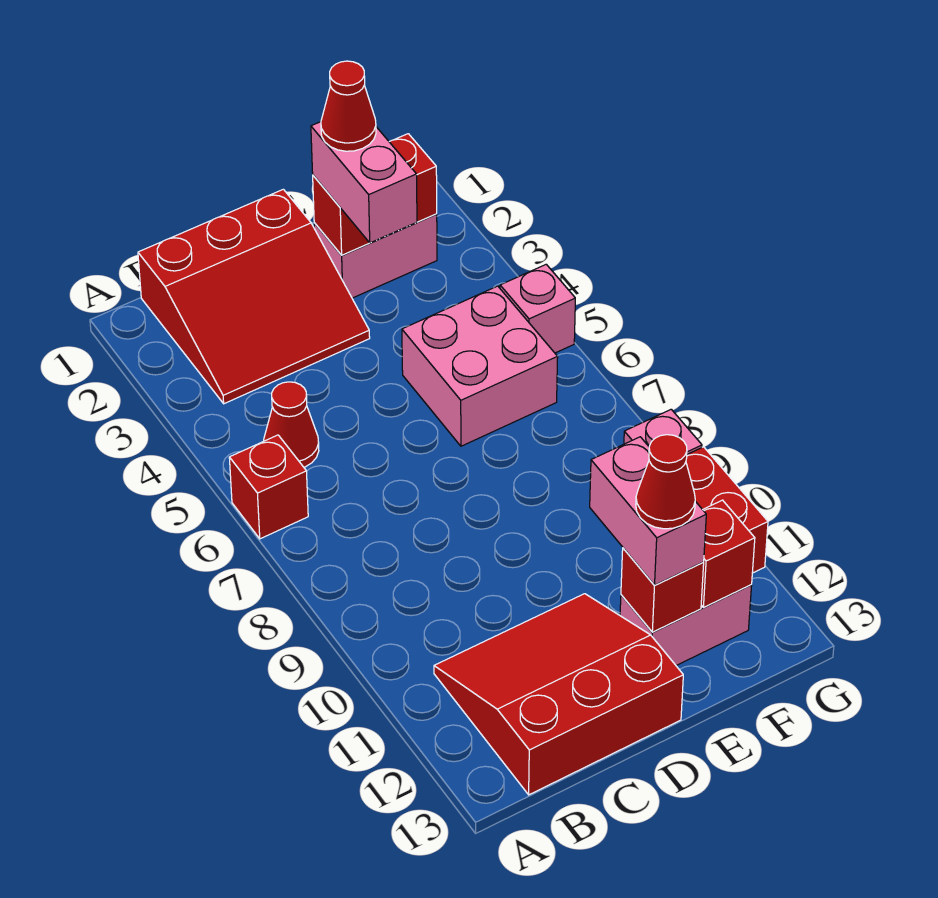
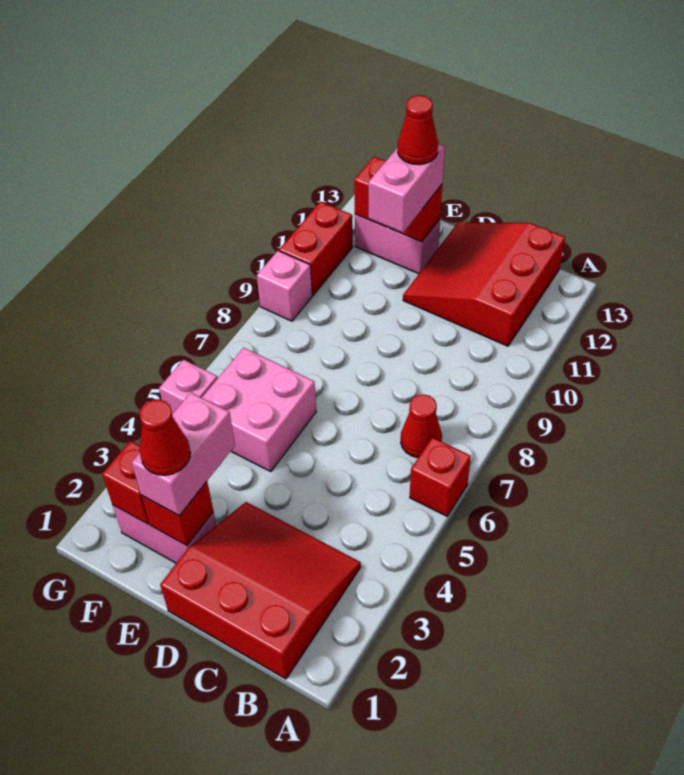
red 1x1 cone [264,382,319,467] -> red 1x1 cone moved to [401,394,442,458]
red 3x3 slope [434,594,683,795] -> red 3x3 slope turned to [403,222,565,346]

